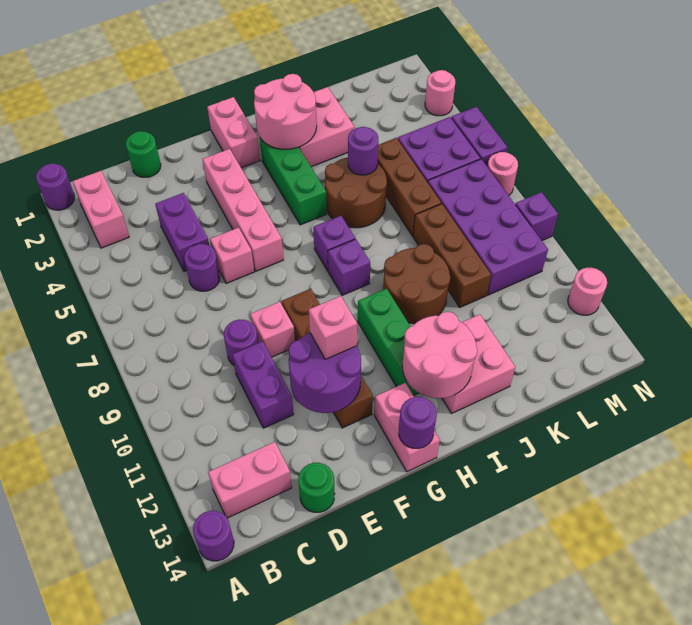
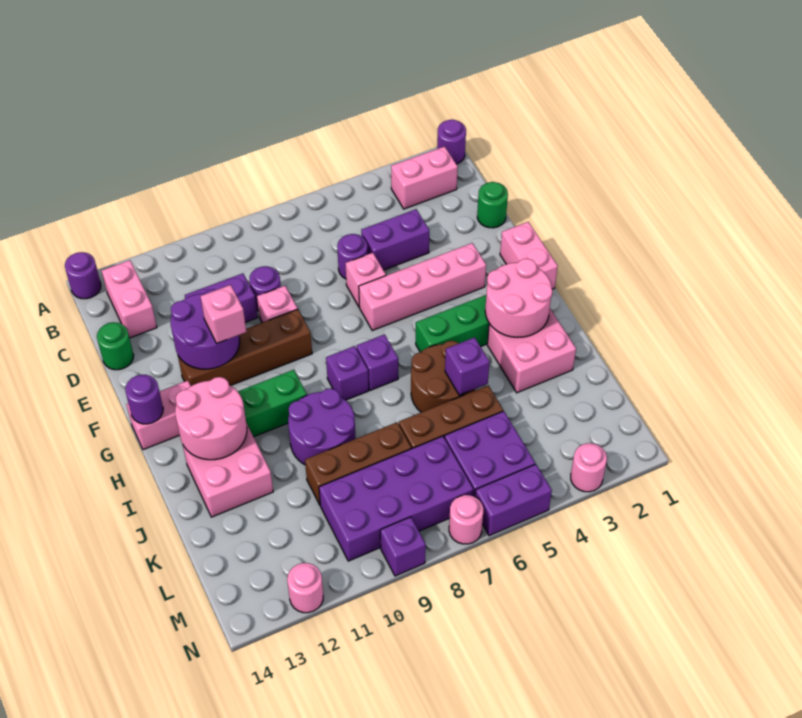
pink 1x2 brick [207,97,260,168] -> pink 1x2 brick turned to [500,222,558,289]
brown 2x2 round brick [383,244,451,324] -> purple 2x2 round brick [288,388,356,465]
purple 1x1 round brick [348,127,378,175] -> purple 1x1 brick [445,337,490,395]

